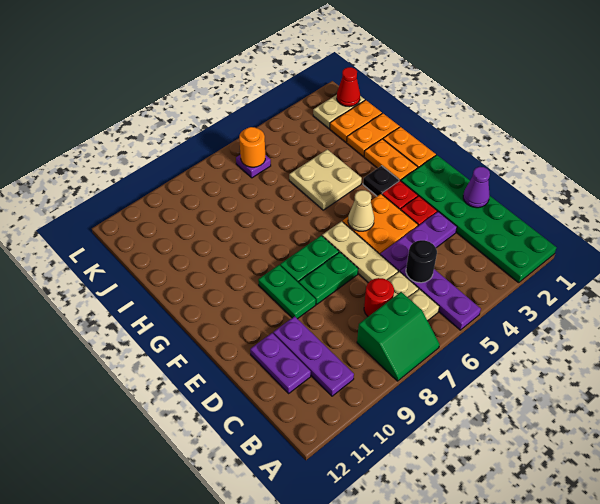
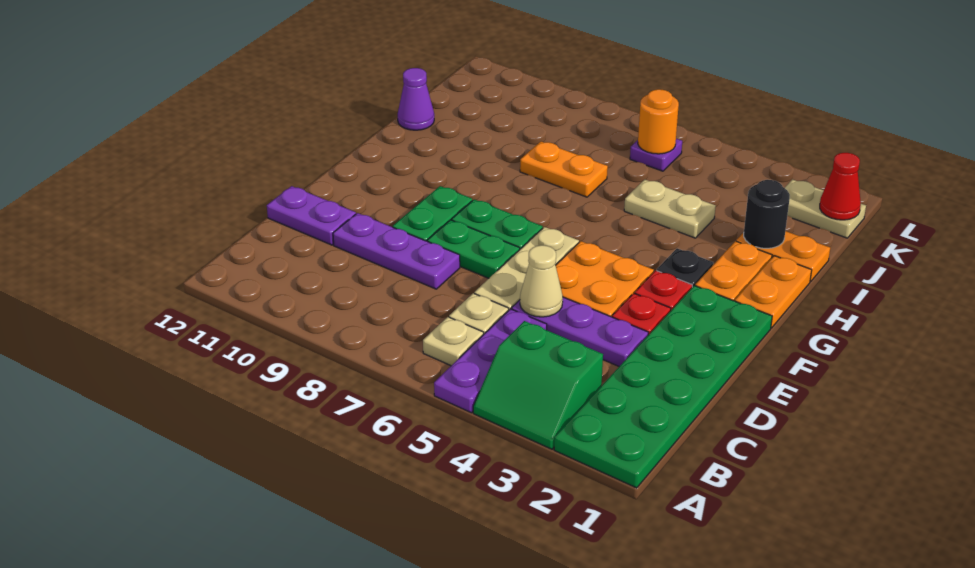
green 2x2 slope [357,292,440,381] -> green 2x2 slope moved to [473,321,603,449]
purple 1x3 plate [273,316,354,396] -> purple 1x3 plate turned to [333,213,460,289]
black 1x1 round brick [406,240,437,283] -> black 1x1 round brick moved to [744,180,790,248]
red 1x1 round brick [364,278,394,317] -> none
purple 1x2 plate [250,333,311,393] -> purple 1x2 plate turned to [267,186,356,245]
purple 1x1 cone [463,167,490,208] -> purple 1x1 cone moved to [398,68,434,130]
tan 1x1 cone [348,190,374,231] -> tan 1x1 cone moved to [520,245,563,317]
tan 2x2 plate [289,149,362,210] -> tan 1x2 plate [624,180,716,238]
orange 1x2 plate [330,100,382,142] -> orange 1x2 plate moved to [520,142,608,197]

